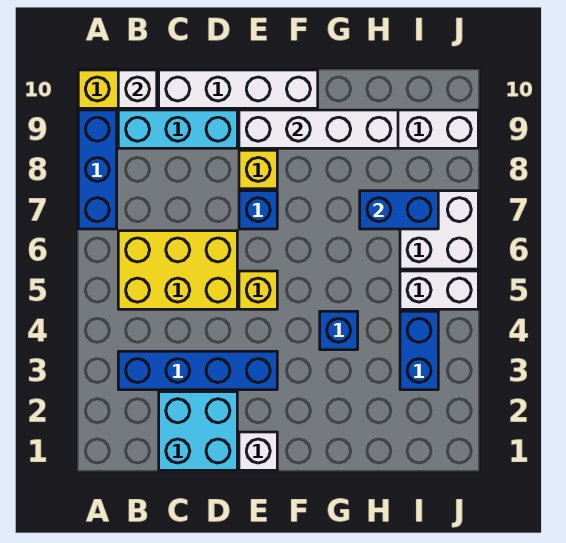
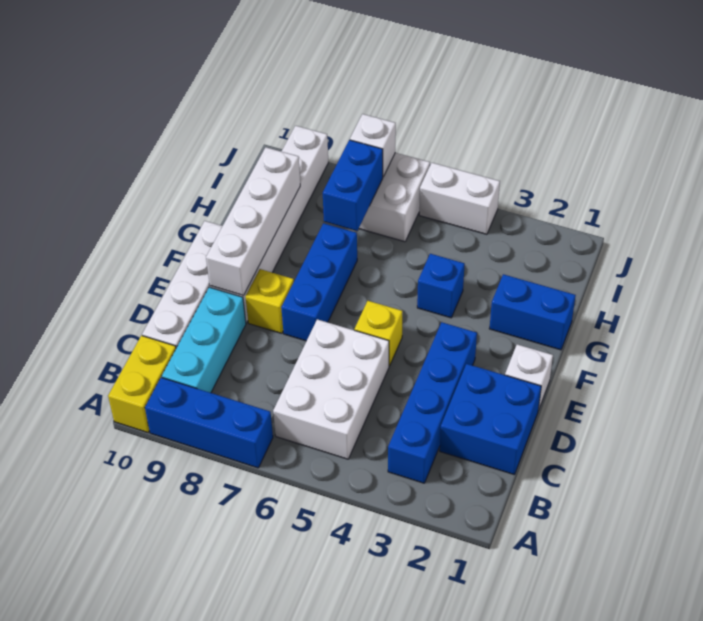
yellow 2x3 brick [118,231,237,309] -> white 2x3 brick [273,319,389,459]
white 1x1 brick [118,70,157,108] -> white 1x1 brick moved to [350,114,396,177]
cyan 2x2 brick [159,392,237,470] -> blue 2x2 brick [440,364,541,475]
blue 1x1 brick [239,191,277,229] -> blue 1x3 brick [281,223,357,341]
blue 1x2 brick [400,311,438,390] -> blue 1x2 brick moved to [489,274,576,350]
white 1x2 brick [400,271,478,309] -> white 1x2 brick turned to [419,163,500,234]

